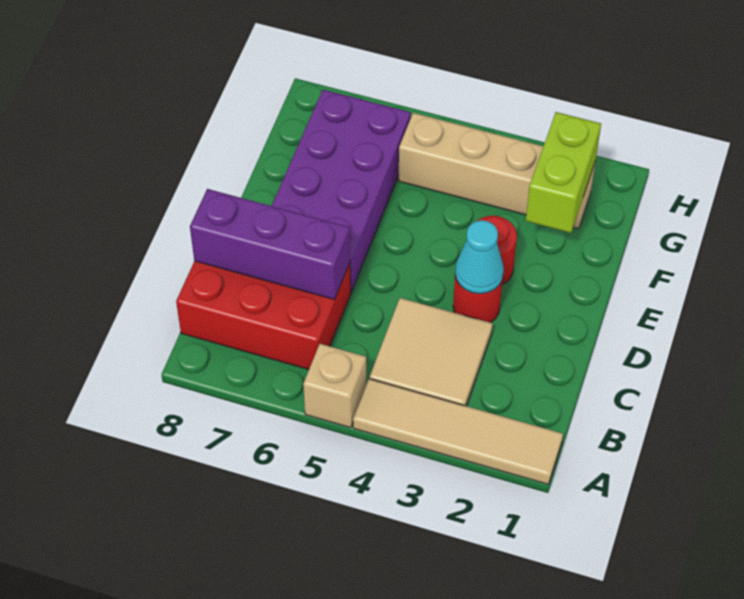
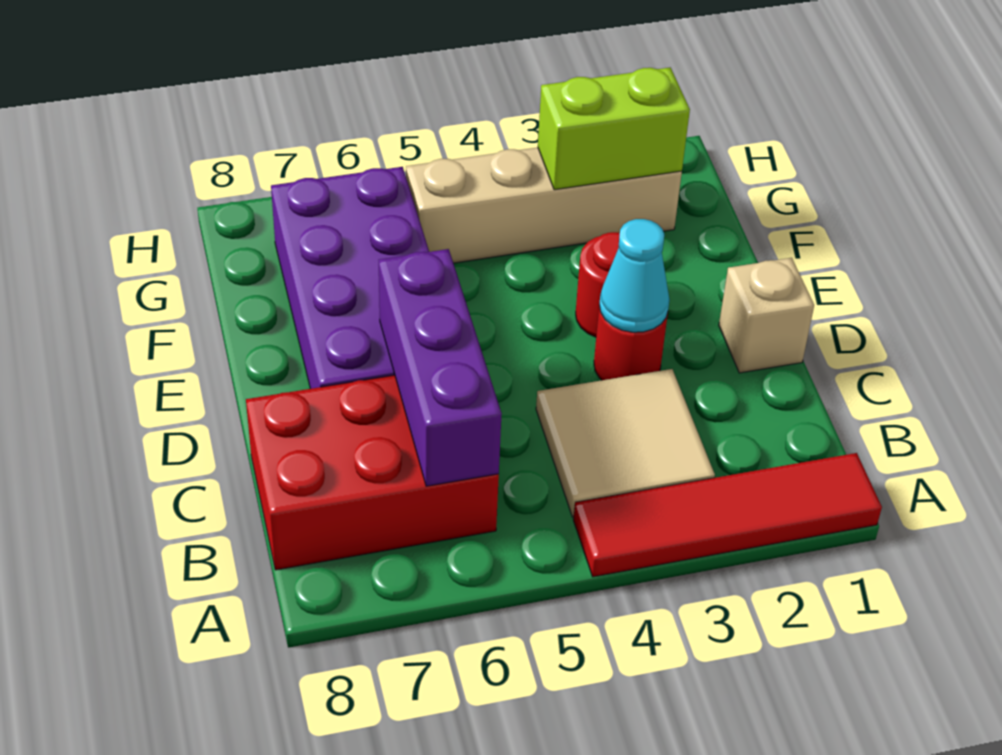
tan 1x4 tile [353,379,563,484] -> red 1x4 tile [573,453,882,577]
tan 1x1 brick [303,344,366,428] -> tan 1x1 brick moved to [719,258,814,373]
purple 1x3 brick [190,189,350,299] -> purple 1x3 brick turned to [379,249,502,486]
lime 1x2 brick [526,112,601,233] -> lime 1x2 brick turned to [538,68,690,190]

